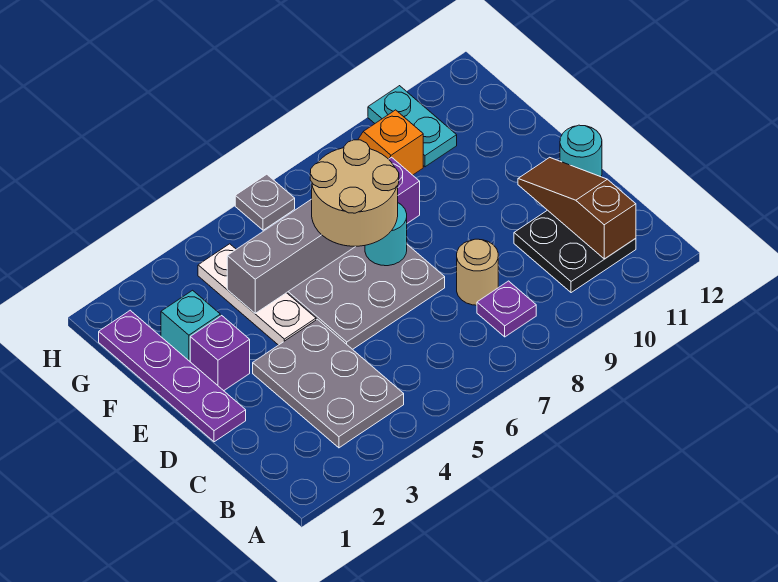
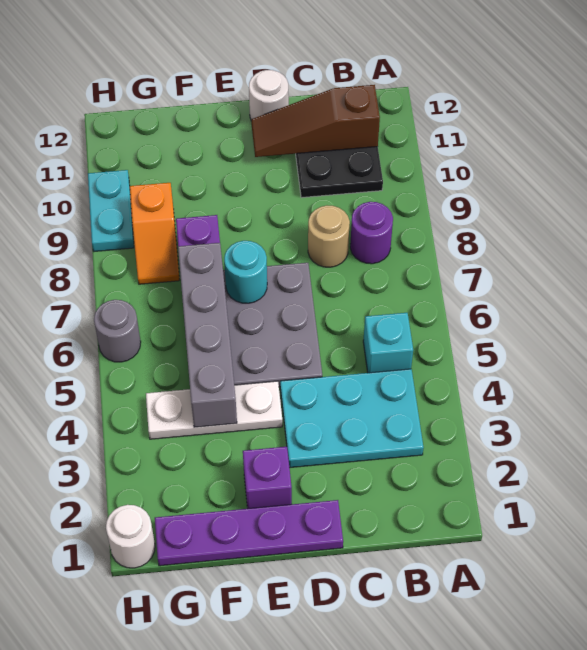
grey 2x3 plate [253,319,404,448] -> cyan 2x3 plate [280,369,424,468]
purple 1x1 plate [477,281,536,337] -> purple 1x1 round brick [350,202,393,264]
cyan 1x1 round brick [560,125,602,177] -> white 1x1 round brick [249,70,289,119]
tan 2x2 round brick [310,140,399,246] -> none
cyan 1x1 brick [161,290,220,361] -> cyan 1x1 brick moved to [363,313,413,373]
cyan 1x2 plate [368,86,457,167] -> cyan 1x2 plate turned to [88,170,134,251]
none -> white 1x1 round brick [106,505,155,568]
grey 1x1 plate [235,174,295,230] -> grey 1x1 round brick [94,300,141,362]

